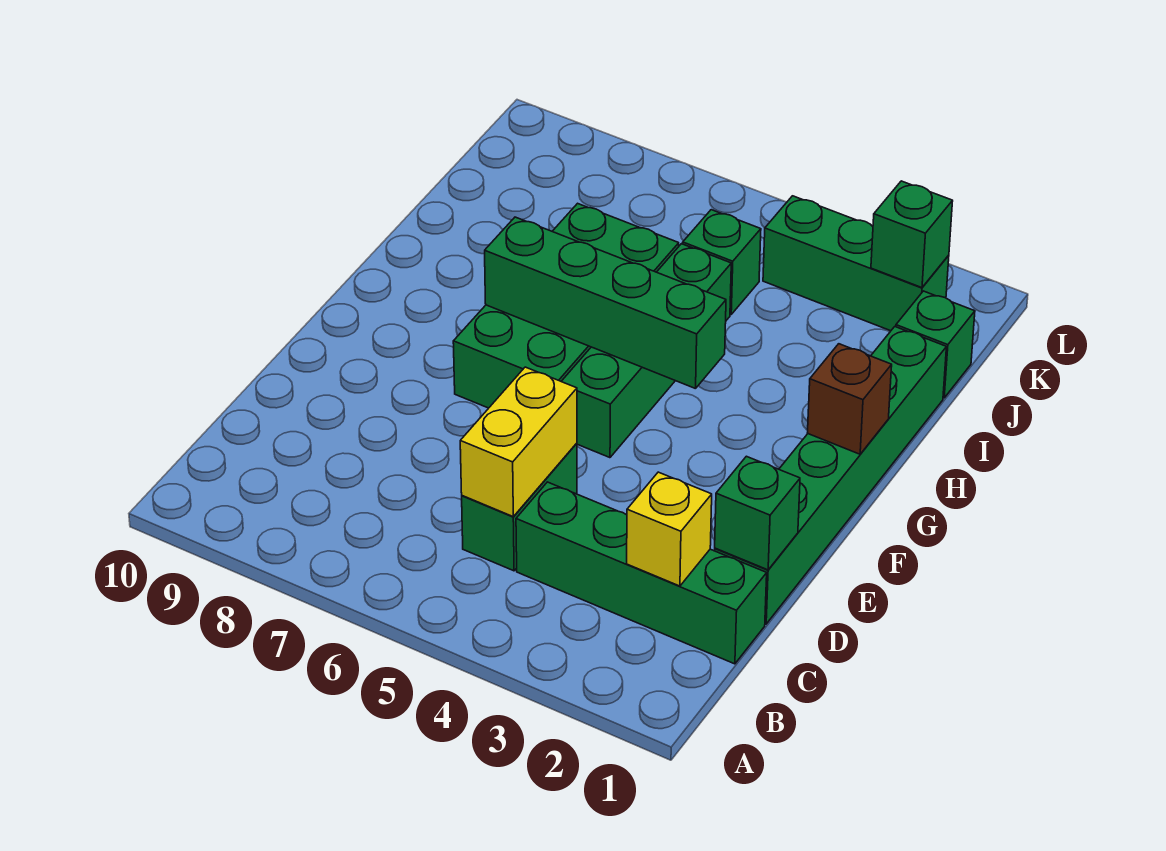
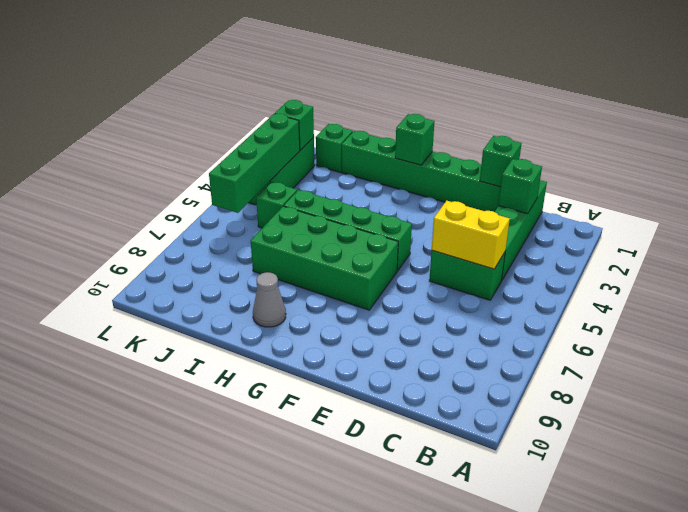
yellow 1x1 brick [627,472,712,586] -> green 1x1 brick [499,159,542,214]
brown 1x1 brick [808,344,892,454] -> green 1x1 brick [395,114,435,165]
green 1x4 brick [485,217,726,389] -> green 1x4 brick moved to [209,114,300,213]
none -> grey 1x1 cone [253,272,286,327]

